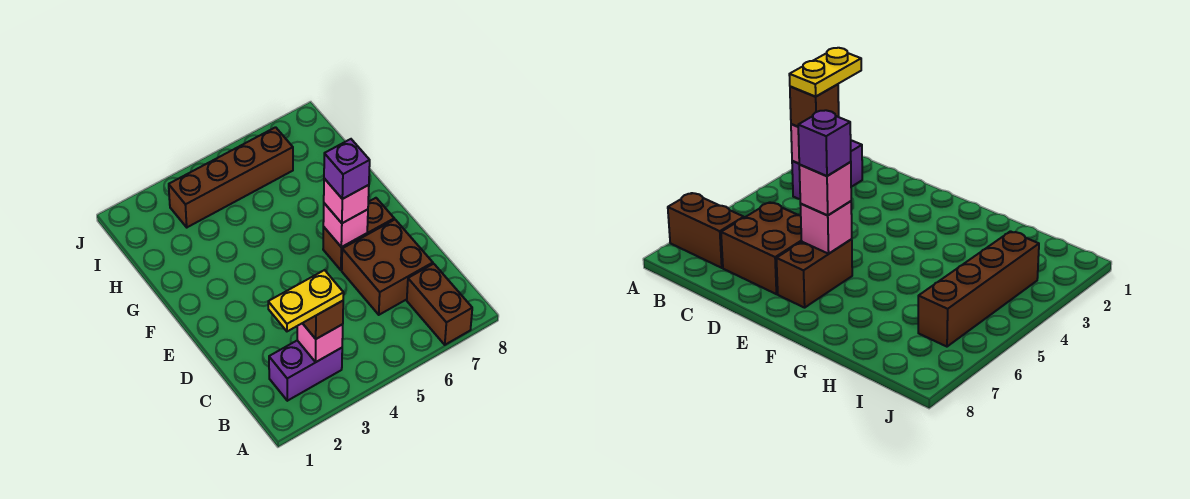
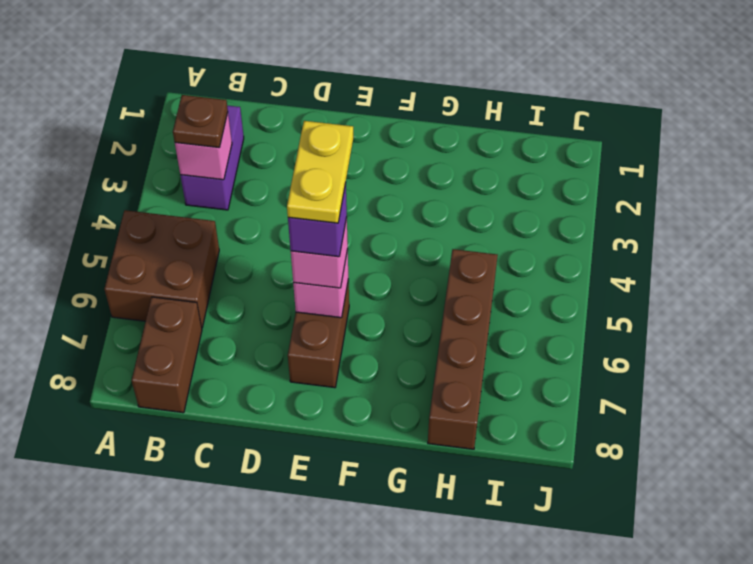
brown 1x2 brick [407,264,472,345] -> brown 1x2 brick turned to [132,297,202,413]
yellow 1x2 plate [268,270,344,331] -> yellow 1x2 plate moved to [287,121,353,223]
brown 1x1 brick [303,301,343,339] -> brown 1x1 plate [173,95,228,148]
brown 2x2 brick [342,220,433,315] -> brown 2x2 brick moved to [104,210,219,328]
brown 1x4 brick [169,127,293,227] -> brown 1x4 brick moved to [428,249,498,449]

